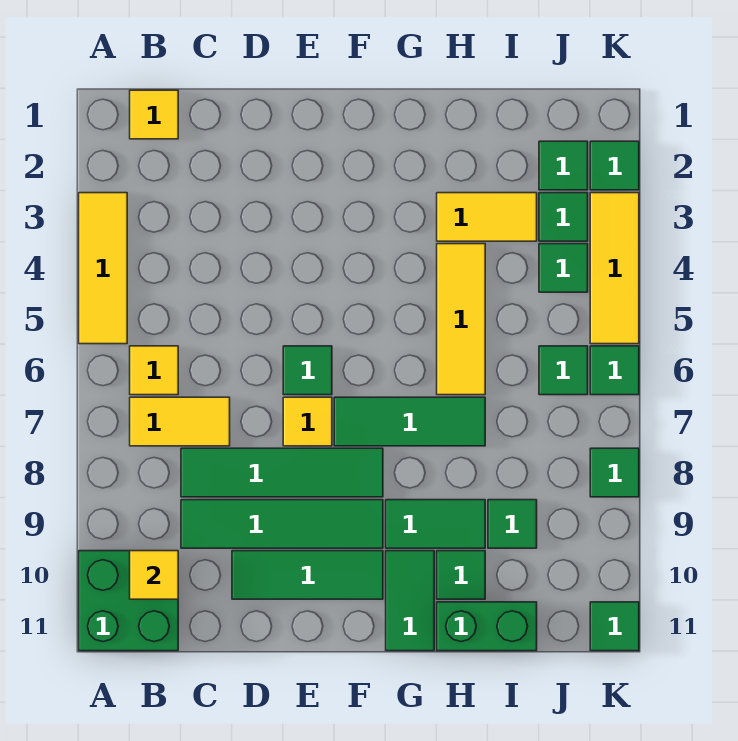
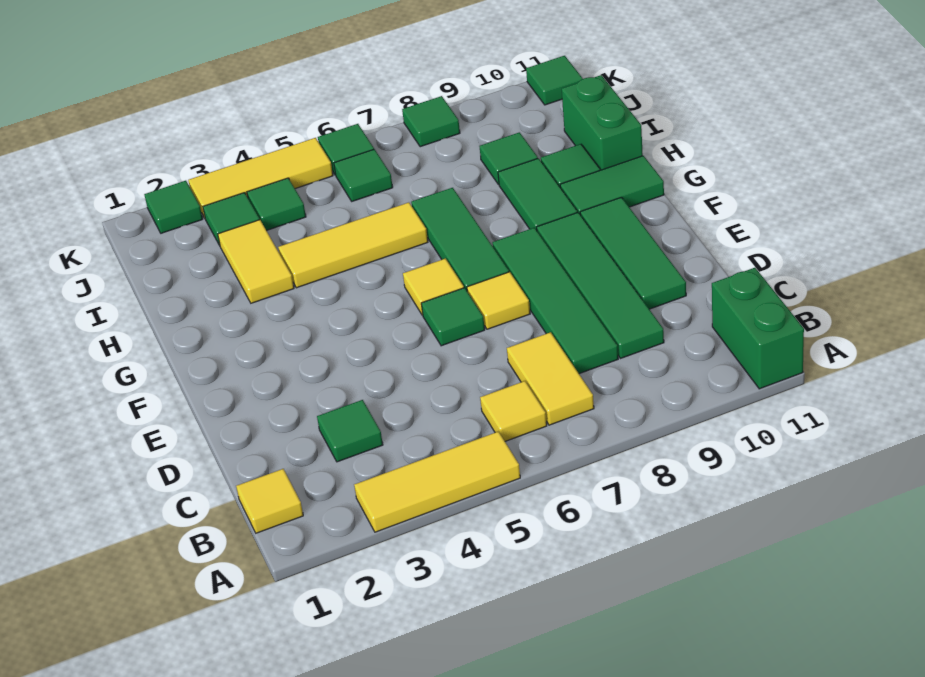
green 2x2 brick [79,551,178,651] -> green 1x2 brick [712,268,804,389]
yellow 1x1 tile [130,551,178,599] -> yellow 1x1 tile moved to [403,259,464,315]
green 1x1 tile [539,141,588,190] -> green 1x1 tile moved to [317,400,383,462]

